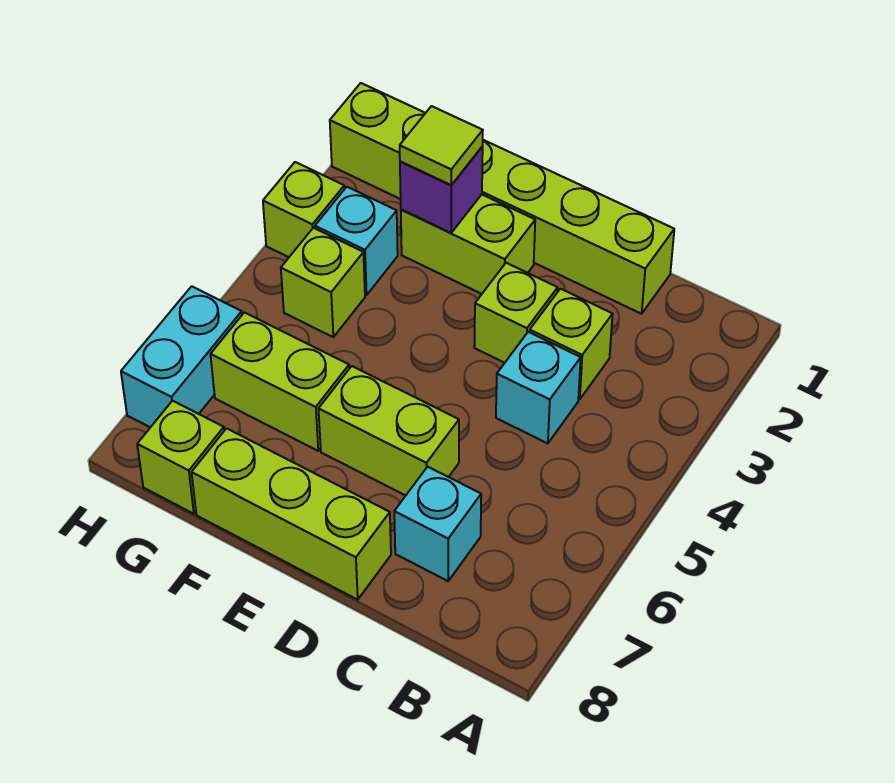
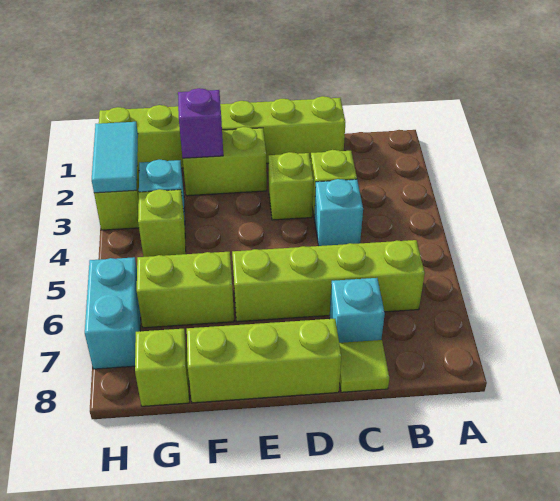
lime 1x2 brick [318,366,459,496] -> lime 1x4 brick [232,240,425,322]
lime 1x1 tile [400,106,483,185] -> lime 1x1 tile moved to [339,340,389,392]
none -> cyan 1x2 tile [92,122,138,193]

